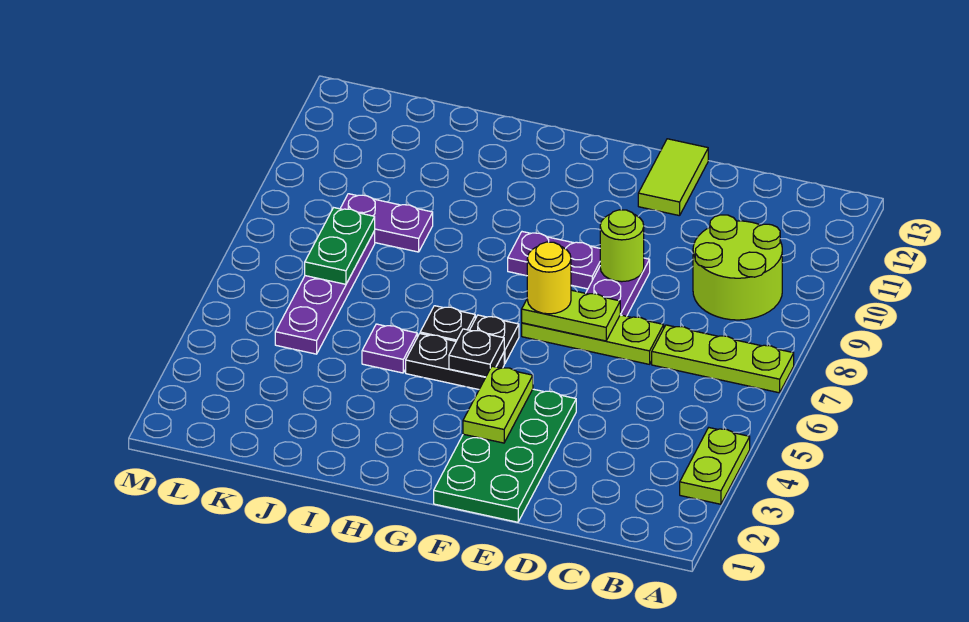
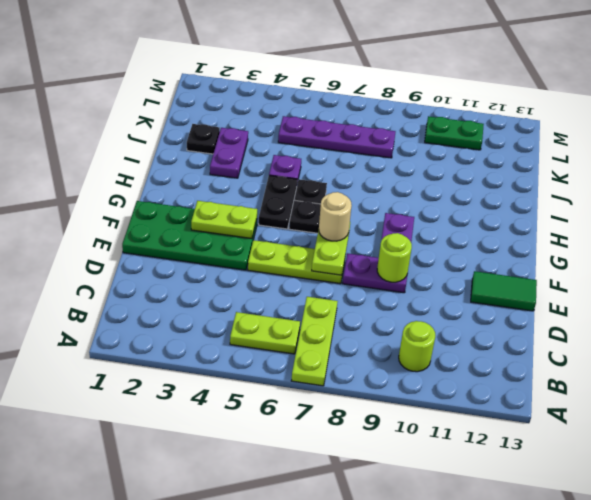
lime 1x2 plate [680,428,750,504] -> lime 1x2 plate moved to [230,312,300,354]
lime 2x2 round brick [693,215,782,320] -> lime 1x1 round brick [399,321,435,372]
lime 1x3 plate [522,315,664,364] -> lime 1x3 plate turned to [248,240,345,284]
lime 1x2 tile [638,139,708,216] -> green 1x2 tile [471,271,537,311]
yellow 1x1 round brick [527,242,571,314] -> tan 1x1 round brick [319,192,352,241]
black 1x1 plate [449,329,504,377] -> black 1x1 plate moved to [187,124,220,154]
purple 1x2 plate [340,194,433,252] -> purple 1x2 plate moved to [210,128,248,178]
green 1x2 plate [305,208,375,284] -> green 1x2 plate moved to [425,116,484,150]

